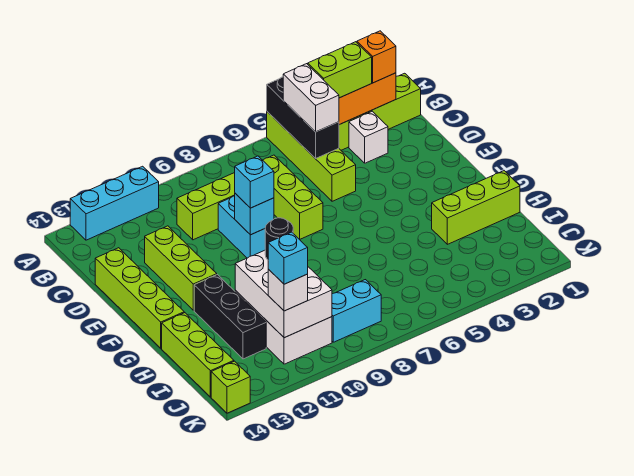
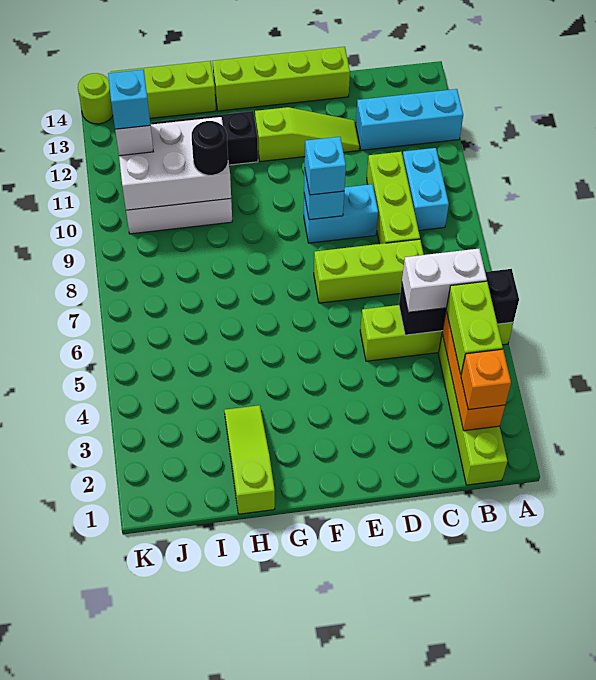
cyan 1x3 brick [70,166,159,240] -> cyan 1x3 brick turned to [356,89,463,150]
white 1x1 brick [349,111,388,163] -> none
lime 1x3 brick [145,226,217,310] -> lime 1x3 slope [255,107,360,162]
lime 1x3 brick [432,171,520,244] -> lime 1x3 slope [224,405,275,514]
cyan 1x2 brick [332,280,381,342] -> cyan 1x2 brick moved to [403,148,449,231]
lime 1x1 brick [211,361,250,413] -> lime 1x1 round brick [78,73,113,124]

